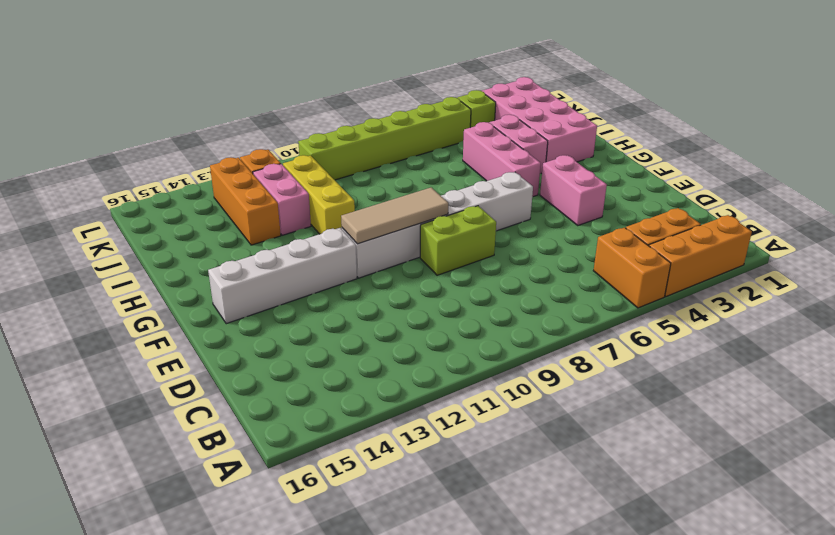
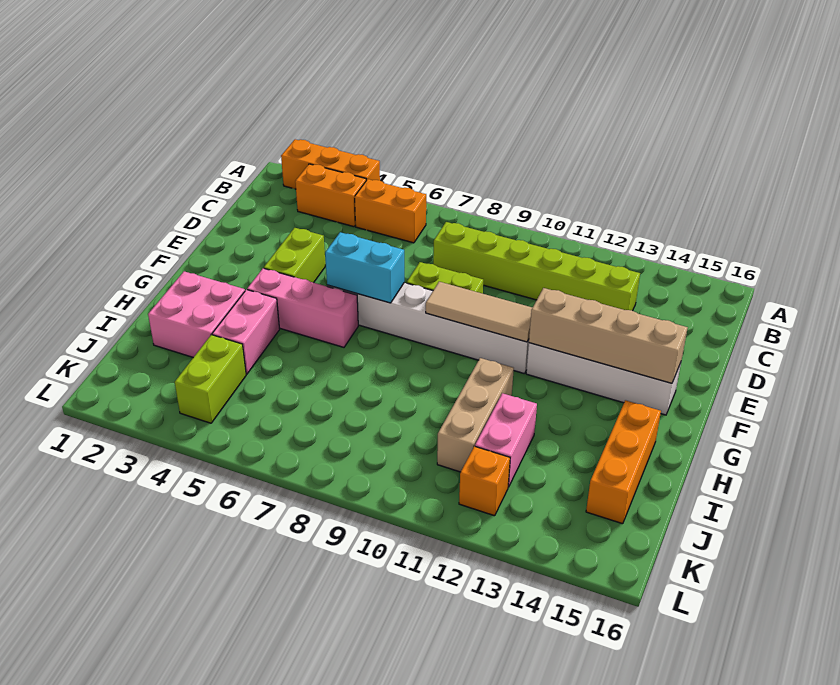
orange 1x2 brick [593,228,671,308] -> orange 1x2 brick turned to [355,179,426,243]
pink 1x2 brick [540,155,607,225] -> lime 1x2 brick [264,228,325,283]
none -> cyan 1x2 brick [325,232,404,303]
none -> tan 1x4 brick [529,288,688,383]
pink 1x3 brick [463,122,541,197] -> pink 1x3 brick turned to [247,268,358,347]
pink 2x4 brick [482,77,597,162] -> pink 2x2 brick [148,271,245,357]
yellow 1x3 brick [283,155,355,234] -> tan 1x3 brick [437,358,514,472]
orange 1x3 brick [210,157,281,245] -> orange 1x3 brick moved to [586,400,661,524]
lime 1x1 brick [458,90,496,128] -> lime 1x2 brick [175,335,246,423]
lime 1x6 brick [298,97,471,180] -> lime 1x6 brick moved to [433,222,640,311]

